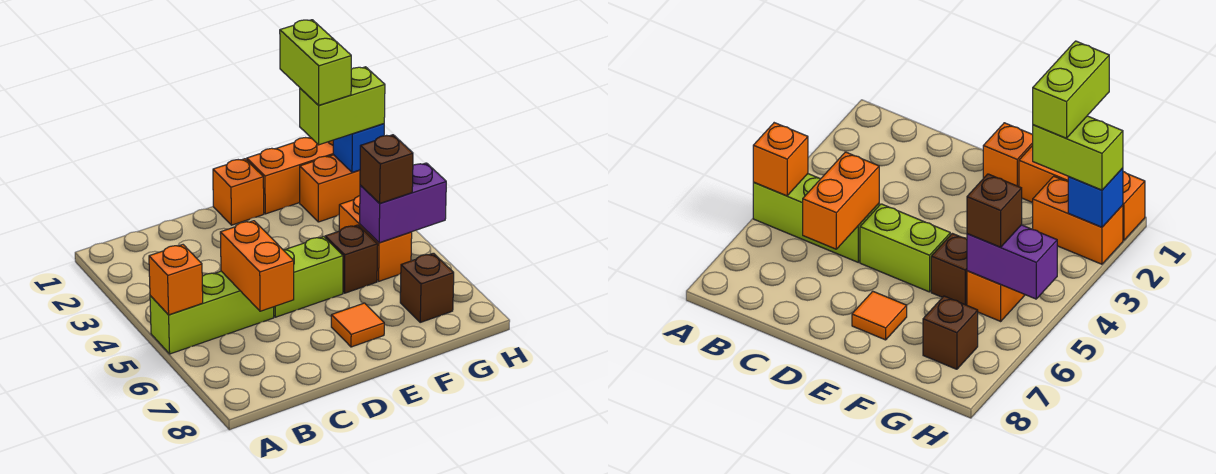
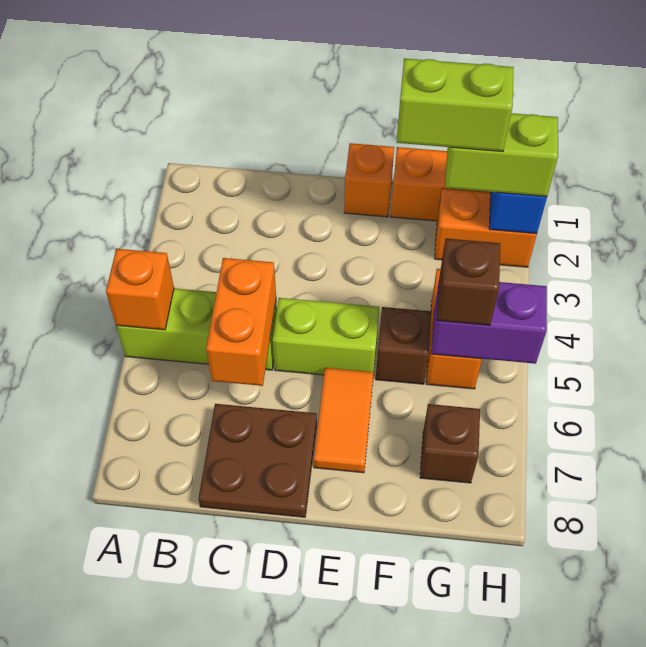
none -> brown 2x2 plate [198,404,317,517]
orange 1x1 tile [331,303,384,347] -> orange 1x2 tile [314,368,374,473]
lime 1x2 brick [280,20,351,105] -> lime 1x2 brick turned to [397,59,514,152]

